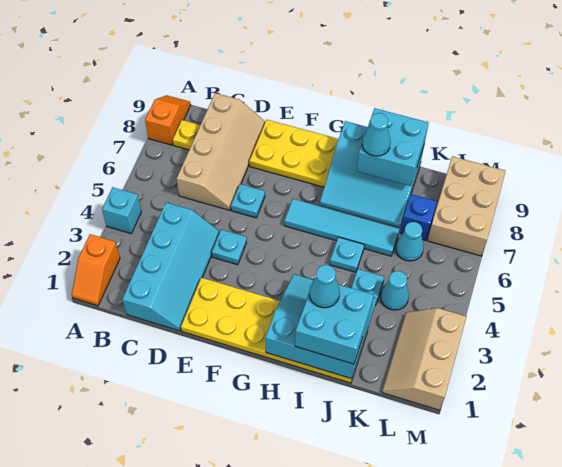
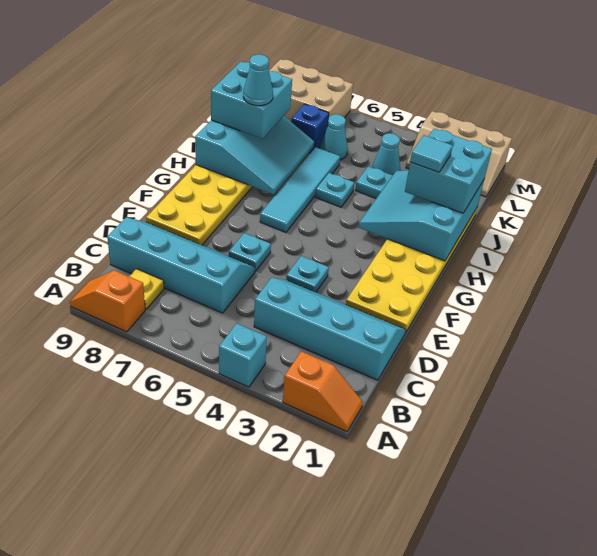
tan 2x4 slope [177,93,265,210] -> cyan 2x4 slope [107,218,255,313]
cyan 1x1 cone [309,265,340,308] -> cyan 1x1 tile [410,135,453,172]

